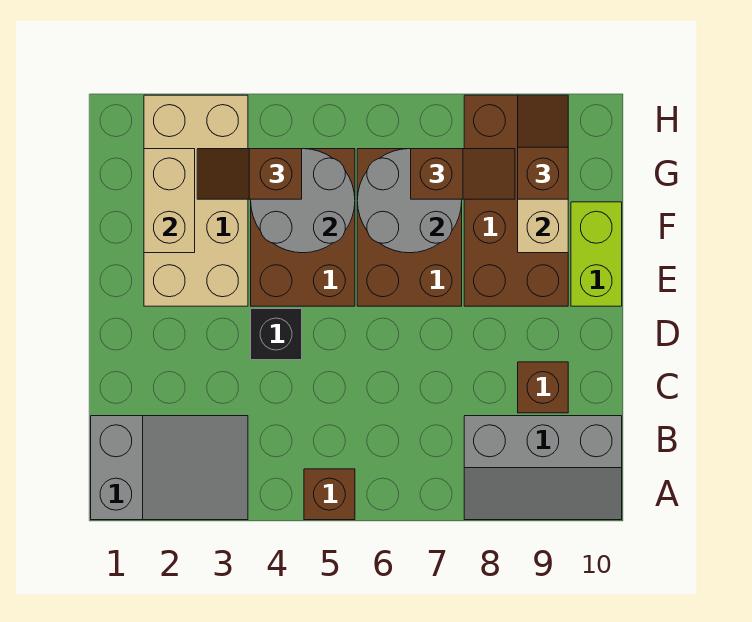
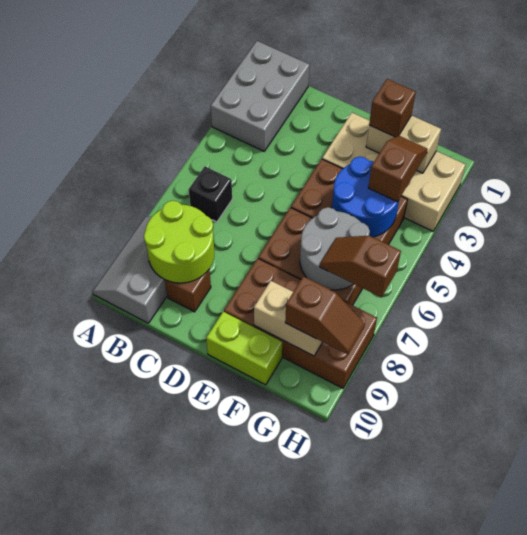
grey 2x3 slope [91,416,248,520] -> grey 2x3 brick [211,41,309,151]
brown 1x1 brick [304,469,355,520] -> brown 1x1 brick moved to [369,79,416,137]
none -> lime 2x2 round brick [144,201,214,283]
black 1x1 brick [251,309,302,360] -> black 1x1 brick moved to [189,166,232,222]
grey 2x2 round brick [251,149,355,253] -> blue 2x2 round brick [332,157,399,237]
brown 1x2 slope [411,149,515,199] -> brown 1x2 slope turned to [320,236,401,297]

